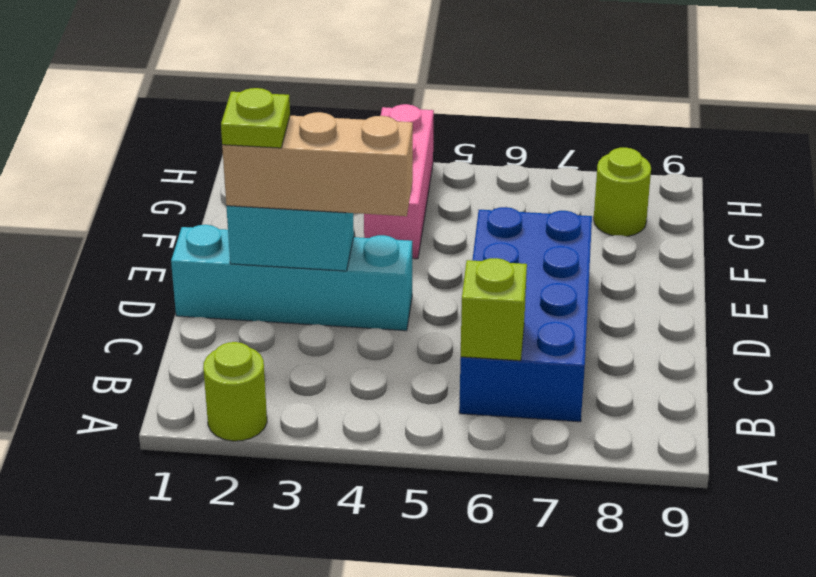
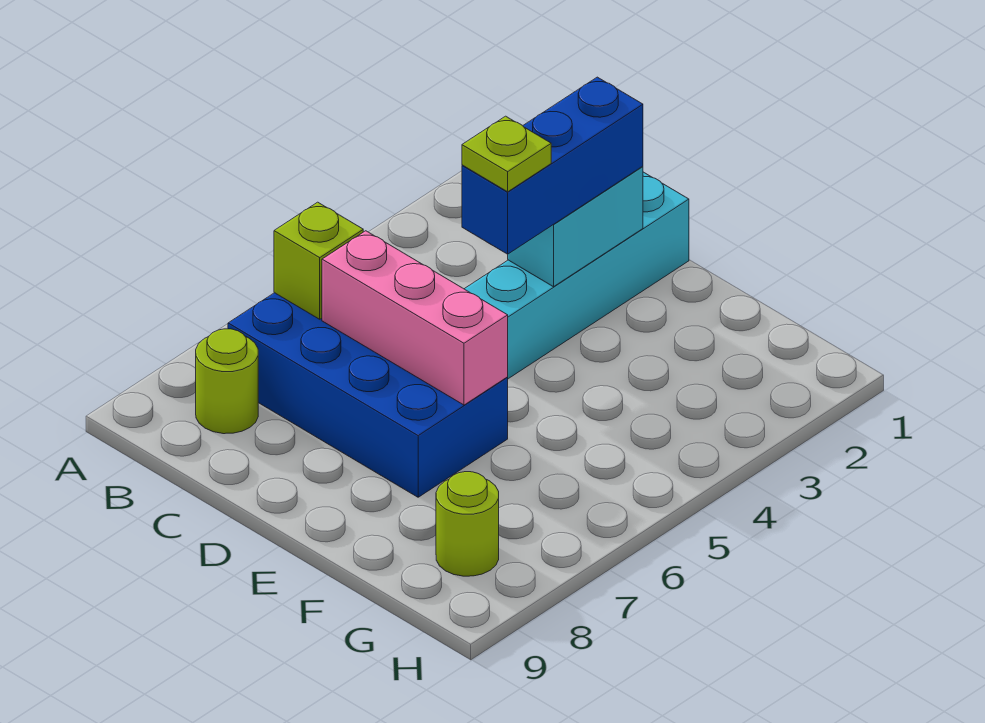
lime 1x1 round brick [203,342,267,441] -> lime 1x1 round brick moved to [196,329,258,434]
tan 1x3 brick [222,112,413,216] -> blue 1x3 brick [462,77,643,254]
lime 1x1 plate [221,88,290,148] -> lime 1x1 plate moved to [462,116,551,192]
pink 1x3 brick [364,104,434,259] -> pink 1x3 brick moved to [322,231,508,405]

